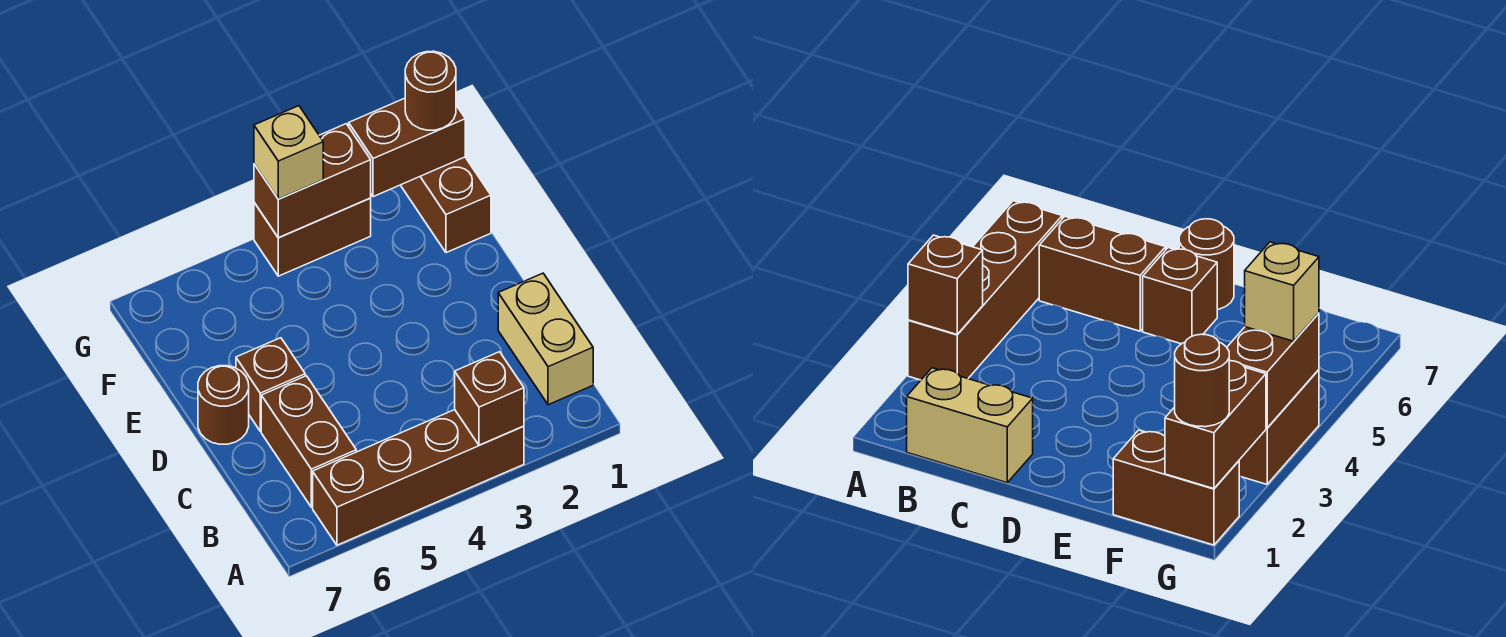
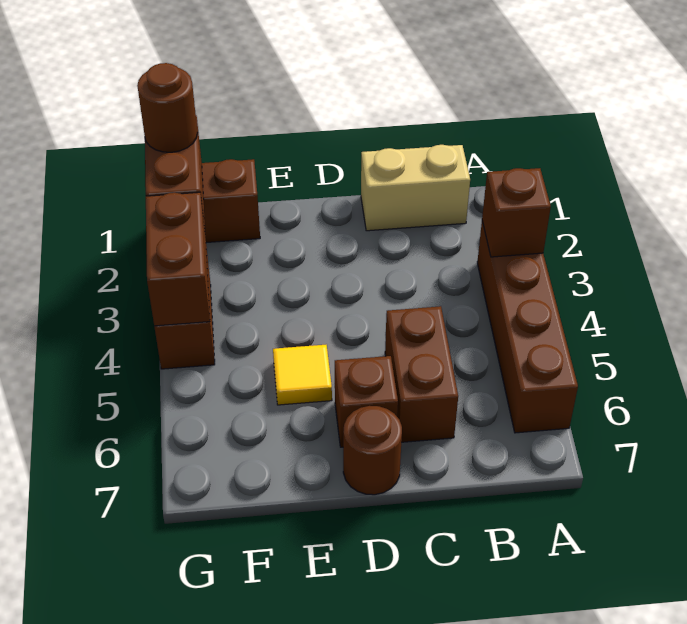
brown 1x2 brick [261,376,356,507] -> brown 1x2 brick turned to [385,306,458,442]
none -> yellow 1x1 tile [273,345,332,405]
tan 1x1 brick [254,106,323,199] -> none

